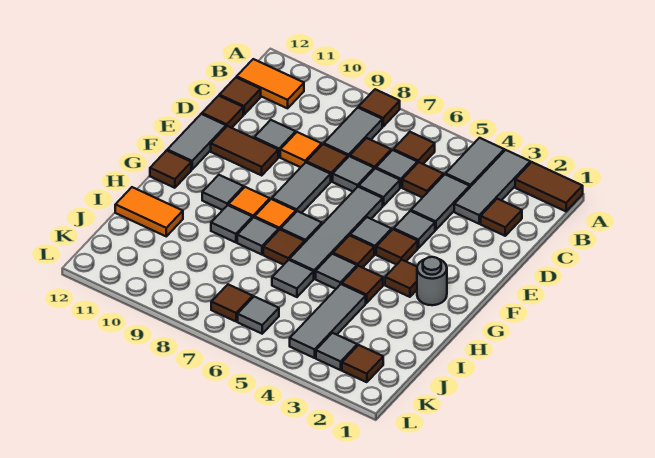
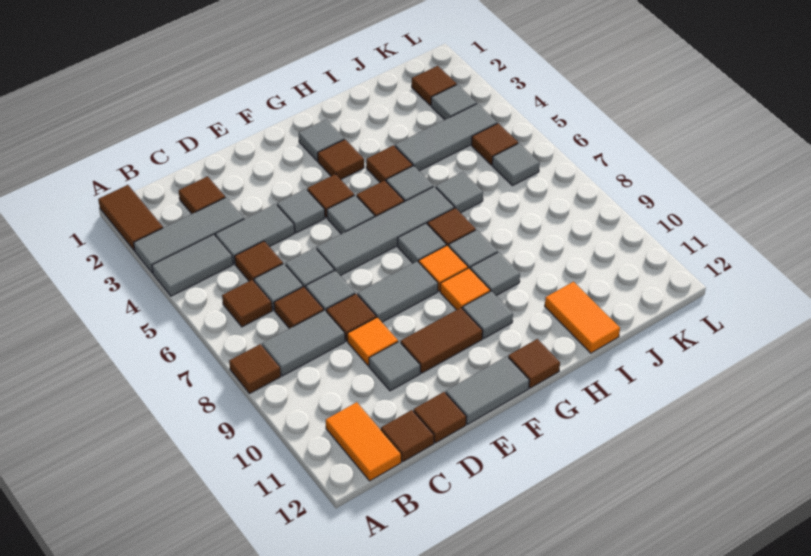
brown 1x2 tile [211,126,278,175] -> brown 1x2 tile turned to [401,308,483,373]
grey 1x1 round brick [417,257,447,305] -> grey 1x1 tile [299,120,344,161]
brown 1x1 tile [211,284,253,321] -> brown 1x1 tile moved to [471,123,518,165]

